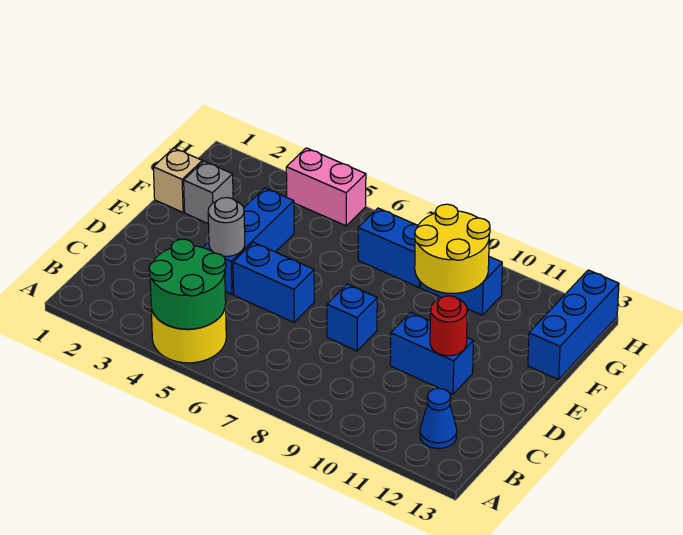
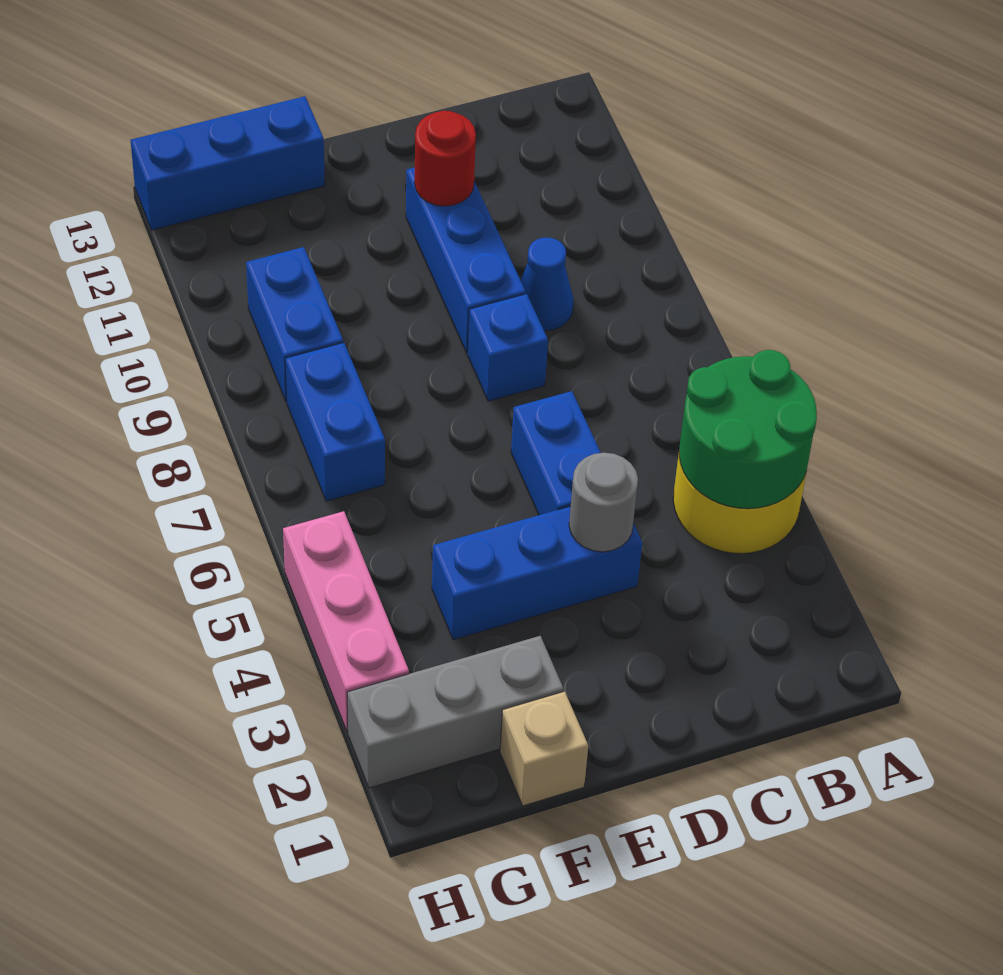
blue 1x1 cone [420,388,457,449] -> blue 1x1 cone moved to [521,237,574,331]
blue 1x2 brick [390,312,473,394] -> blue 1x3 brick [406,167,526,353]
grey 1x1 brick [184,161,233,224] -> grey 1x3 brick [347,636,564,788]
yellow 2x2 round brick [415,204,490,293] -> none
pink 1x2 brick [286,148,366,226] -> pink 1x3 brick [283,511,409,732]

